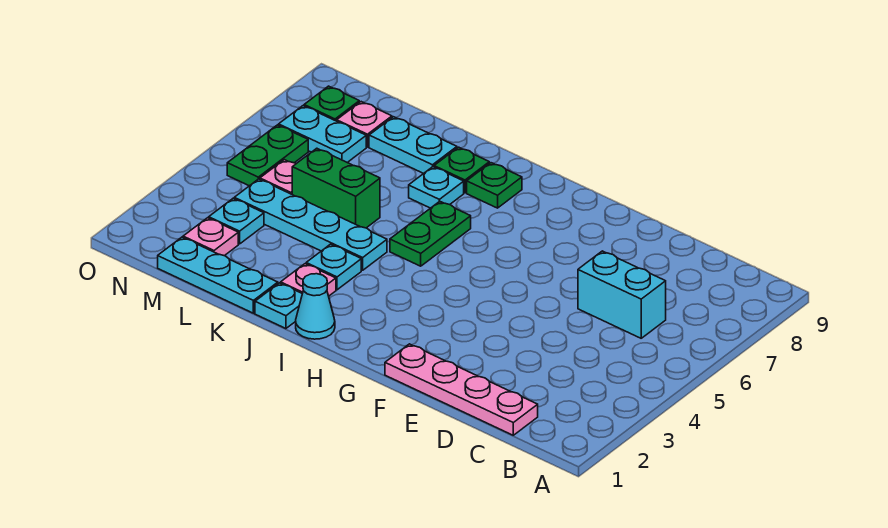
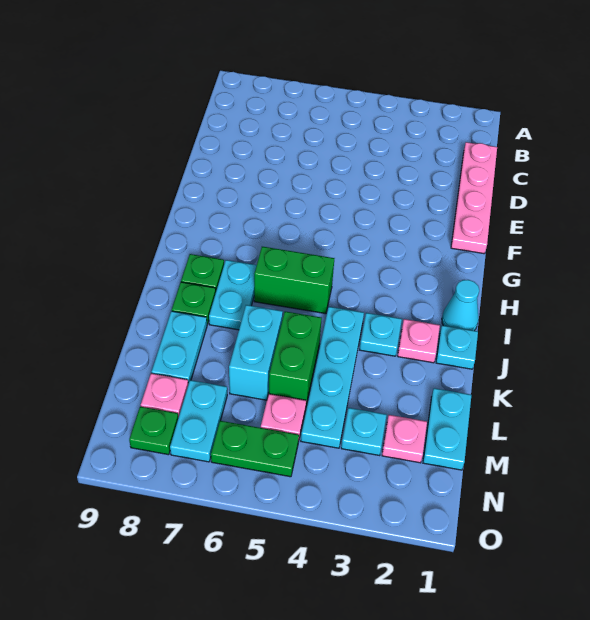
cyan 1x2 brick [578,251,666,338] -> cyan 1x2 brick moved to [229,305,283,400]
green 1x2 plate [390,201,471,266] -> green 1x2 brick [254,247,334,314]
cyan 1x1 plate [409,167,464,208] -> cyan 1x2 plate [209,260,257,330]
cyan 1x3 plate [158,237,278,313] -> cyan 1x2 plate [423,388,471,470]

